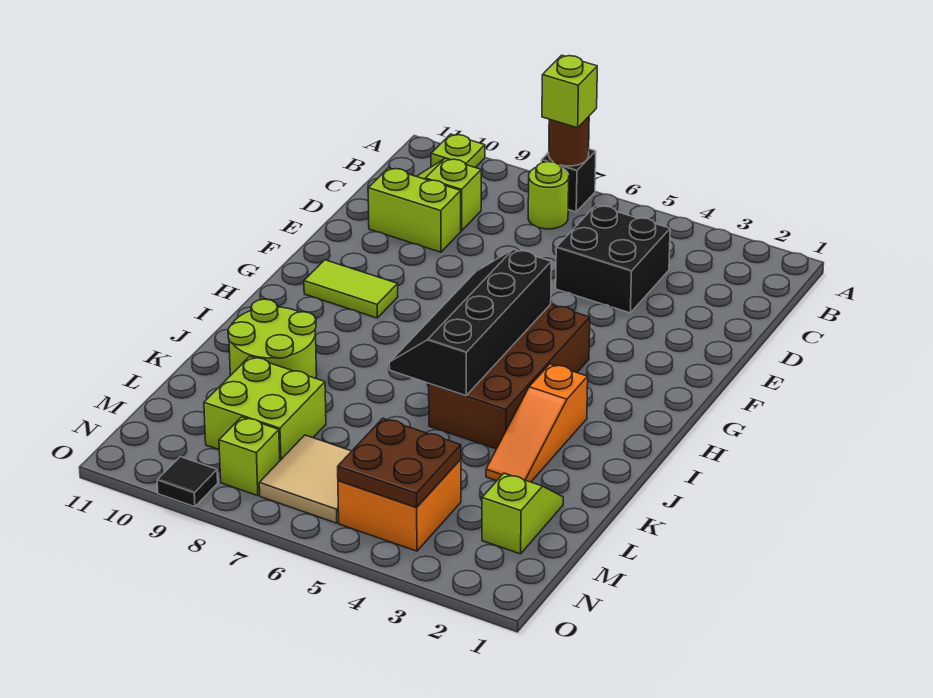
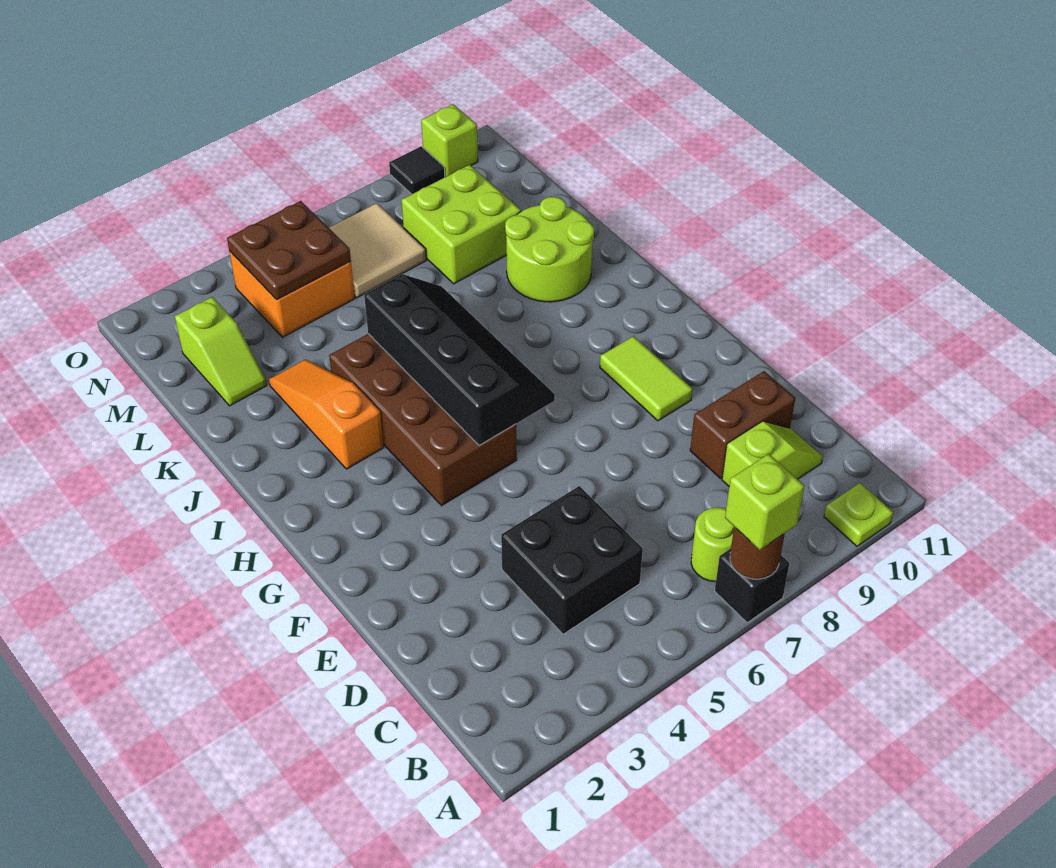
lime 1x2 brick [368,168,461,252] -> brown 1x2 brick [690,371,795,478]
lime 1x2 tile [304,260,398,318] -> lime 1x2 tile turned to [600,336,692,421]
lime 1x1 brick [219,417,280,496] -> lime 1x1 brick moved to [421,104,478,177]

